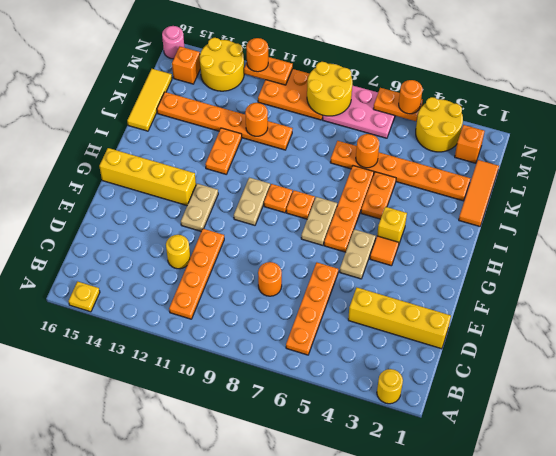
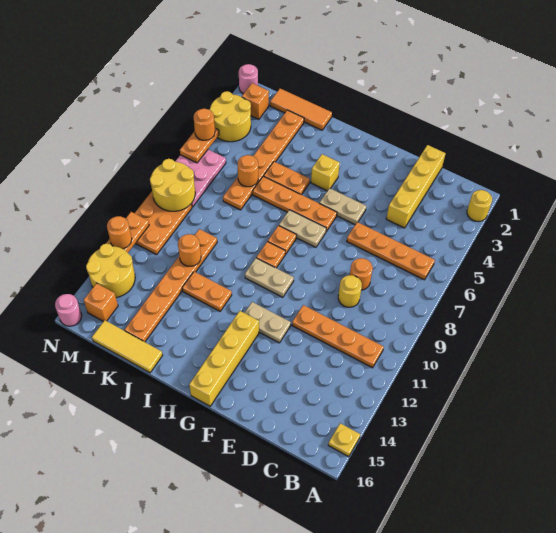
yellow 1x1 round brick [166,235,190,269] -> yellow 1x1 round brick moved to [338,275,362,307]
orange 1x1 tile [370,236,399,266] -> none
none -> pink 1x1 round brick [239,64,258,94]

